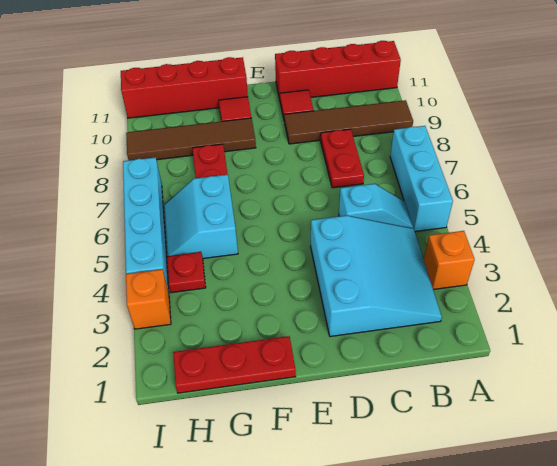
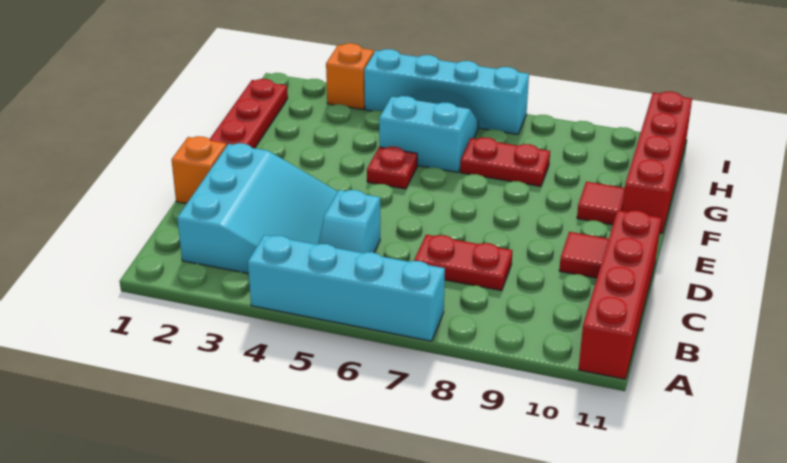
orange 1x1 brick [424,231,475,290] -> orange 1x1 brick moved to [172,136,226,204]
cyan 1x3 brick [390,126,453,232] -> cyan 1x4 brick [248,235,445,341]
brown 1x4 tile [284,100,413,144] -> none
cyan 3x3 slope [311,216,442,337] -> cyan 3x3 slope turned to [177,143,338,274]
brown 1x4 tile [126,118,256,160] -> none
red 1x1 plate [167,252,206,293] -> red 1x1 plate moved to [367,147,417,189]

